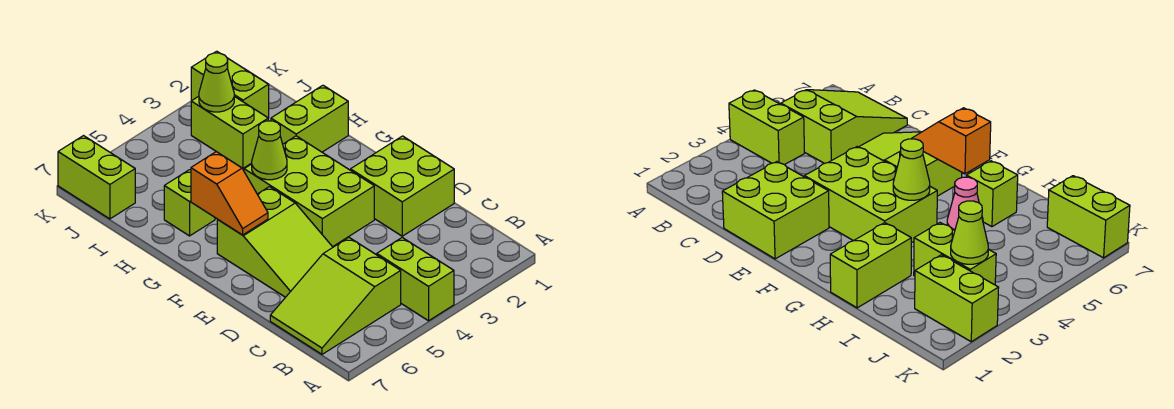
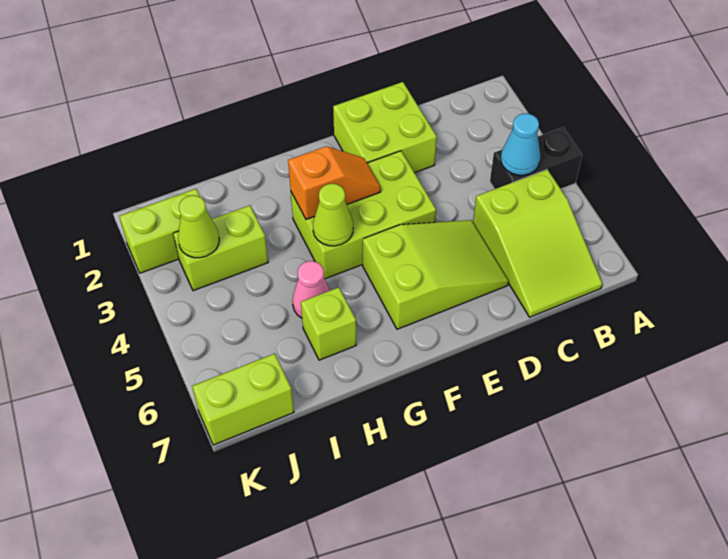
lime 1x2 brick [377,238,454,321] -> black 1x2 brick [490,127,582,189]
none -> cyan 1x1 cone [501,113,540,175]
orange 1x2 slope [191,152,268,235] -> orange 1x2 slope moved to [288,146,381,219]
lime 1x2 brick [271,85,348,152] -> none

